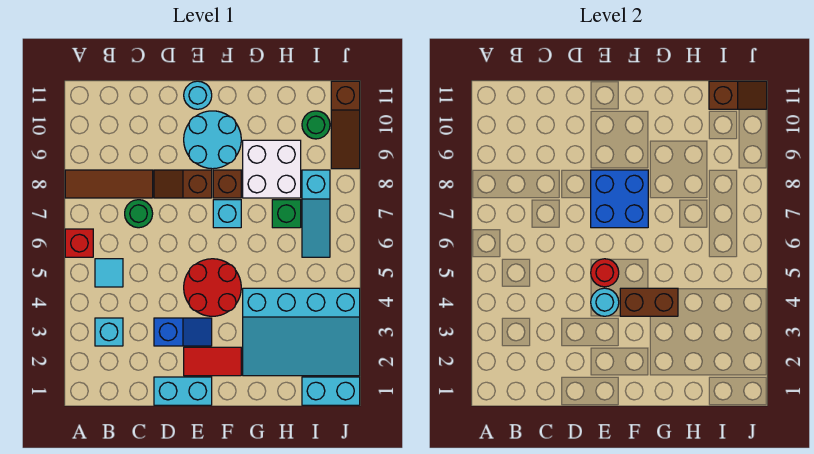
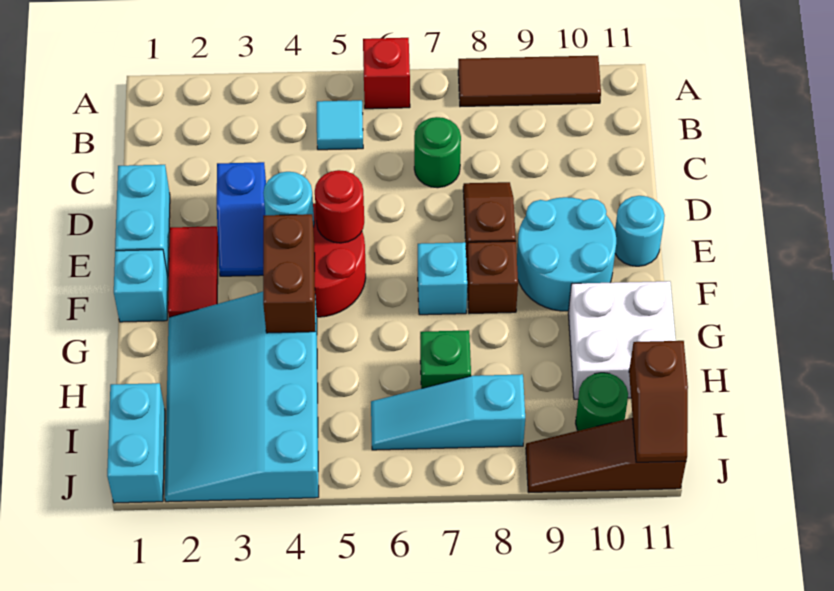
brown 1x3 tile [65,170,153,198] -> brown 1x3 tile turned to [458,56,601,107]
cyan 1x1 brick [95,318,123,346] -> cyan 1x1 brick moved to [114,250,168,322]
blue 2x2 brick [591,170,648,228] -> none
white 2x2 brick [243,140,301,198] -> white 2x2 brick moved to [568,281,676,399]

